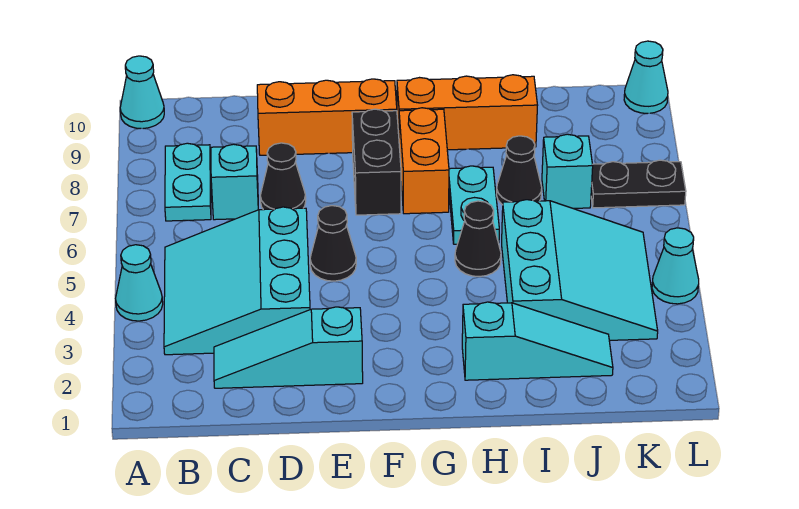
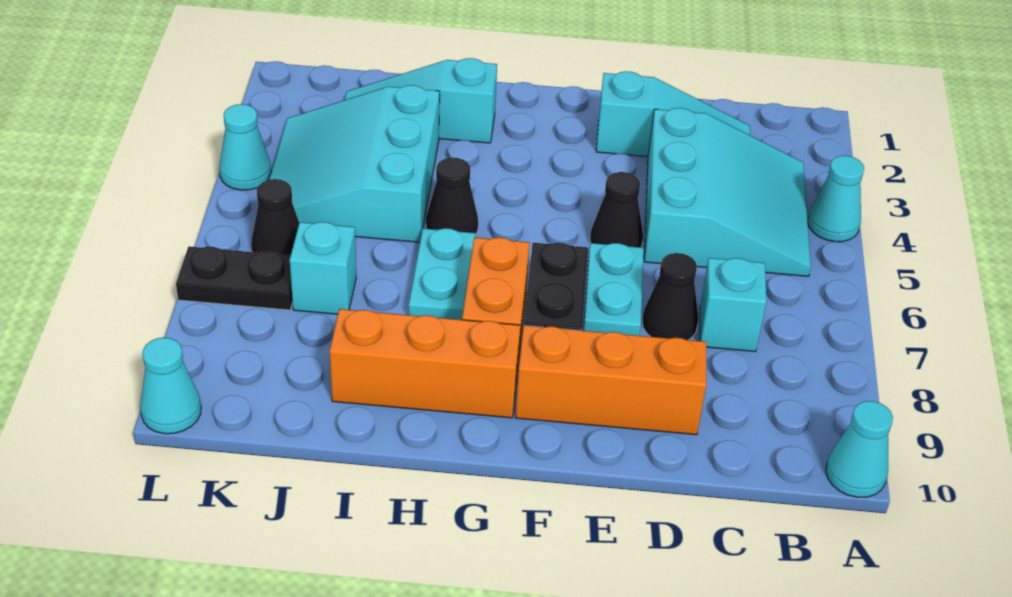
cyan 1x2 plate [165,143,211,221] -> cyan 1x2 plate moved to [584,243,644,336]
black 1x1 cone [497,136,542,205] -> black 1x1 cone moved to [251,179,299,255]

